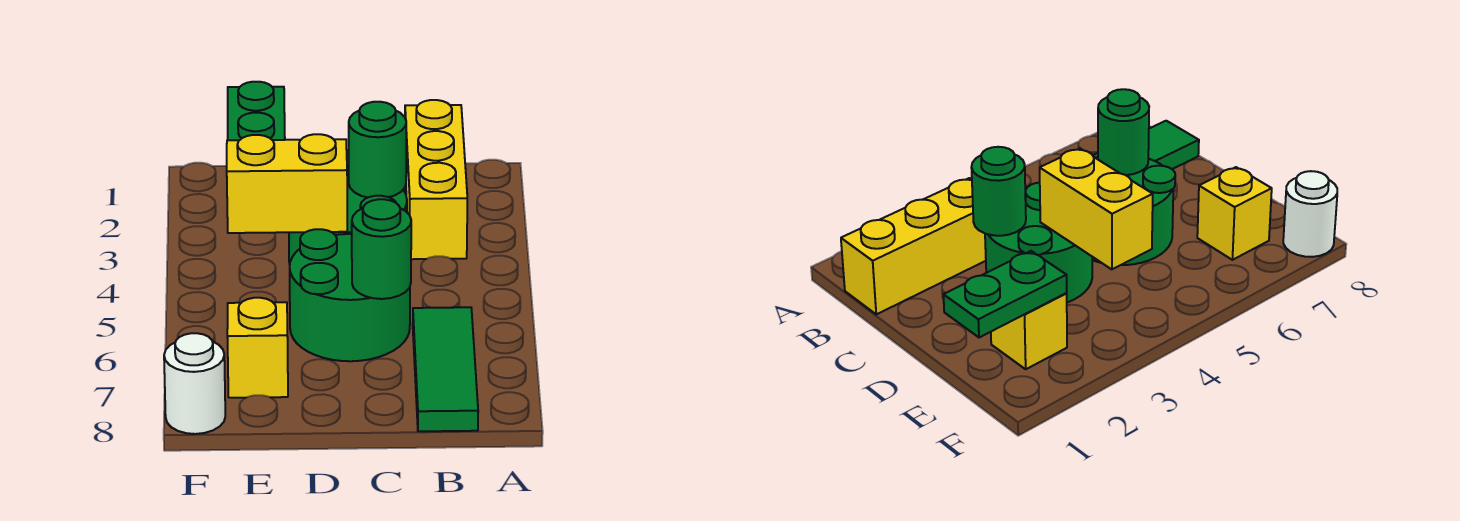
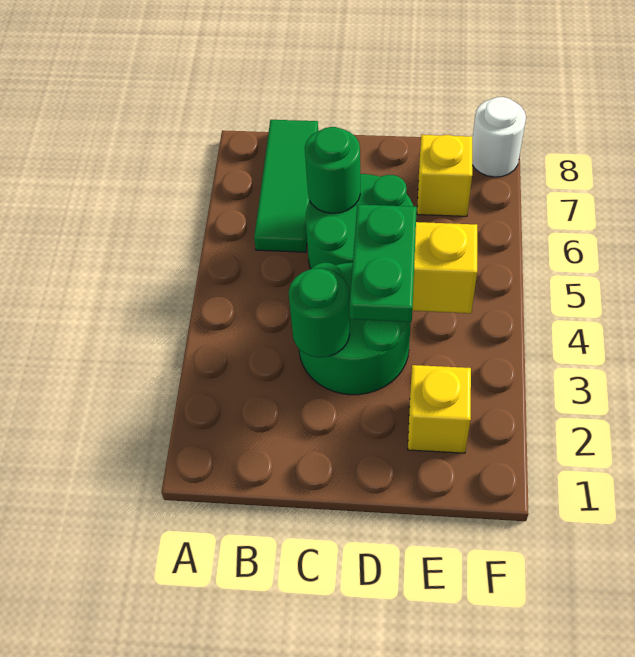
yellow 1x3 brick [405,100,467,259] -> none
green 1x2 plate [228,82,285,140] -> green 1x2 plate moved to [350,204,417,322]

